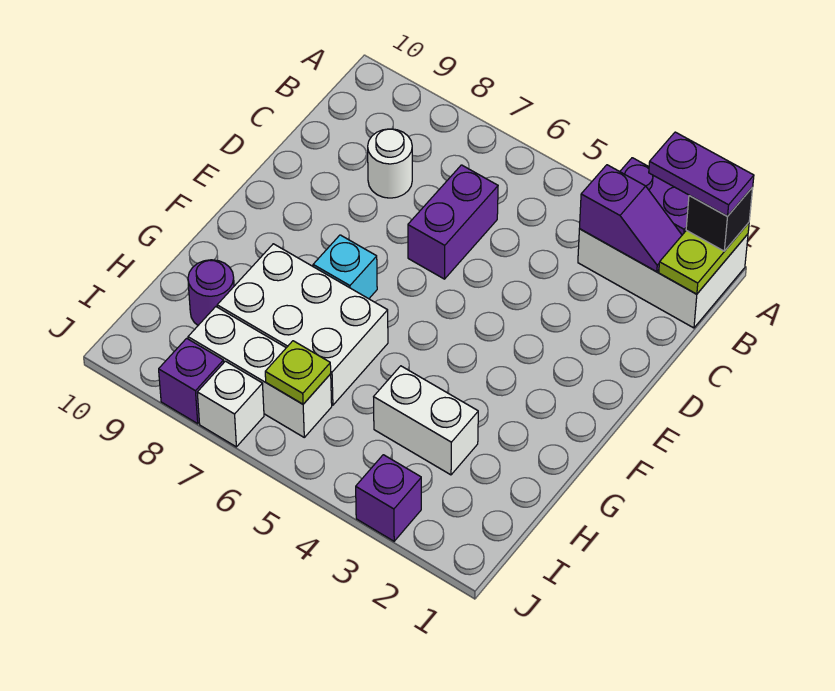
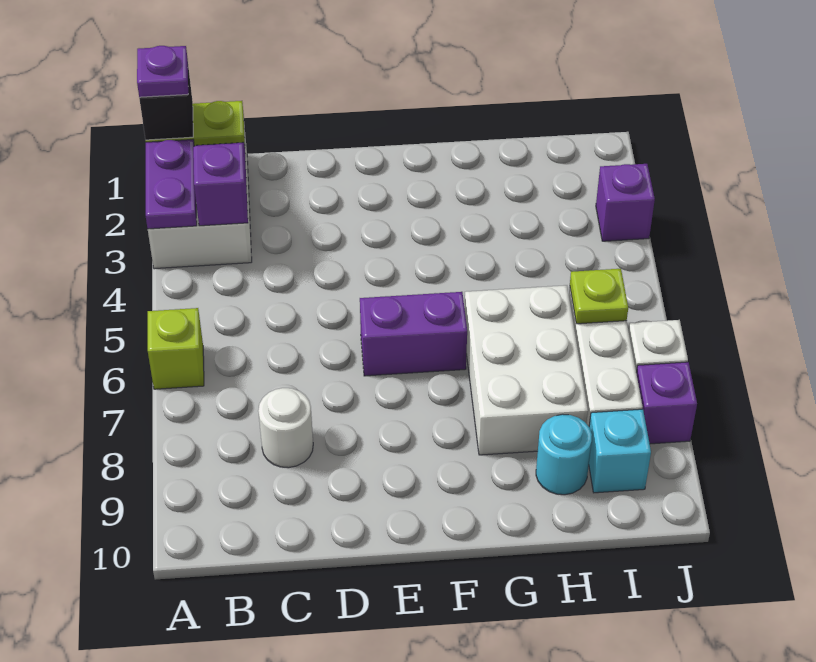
purple 1x2 plate [649,132,754,216] -> purple 1x1 plate [137,46,188,97]
none -> lime 1x1 brick [148,308,204,389]
purple 1x2 brick [408,165,498,279] -> purple 1x2 brick moved to [360,292,467,376]
cyan 1x1 brick [313,235,377,299] -> cyan 1x1 brick moved to [589,409,651,493]
white 1x2 brick [374,366,478,475] -> none
purple 1x1 round brick [188,260,234,325] -> cyan 1x1 round brick [536,414,592,495]

